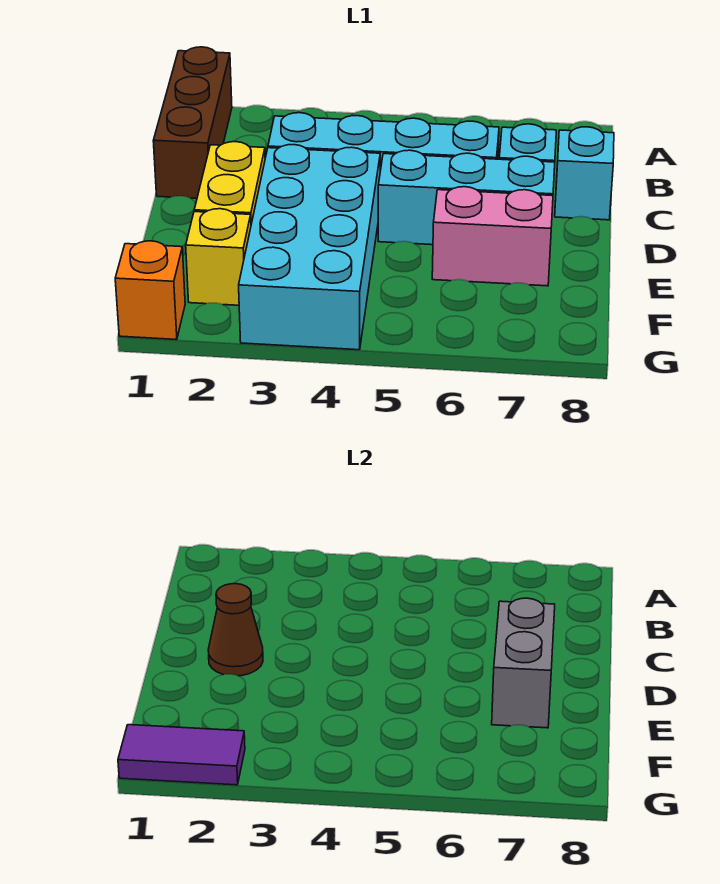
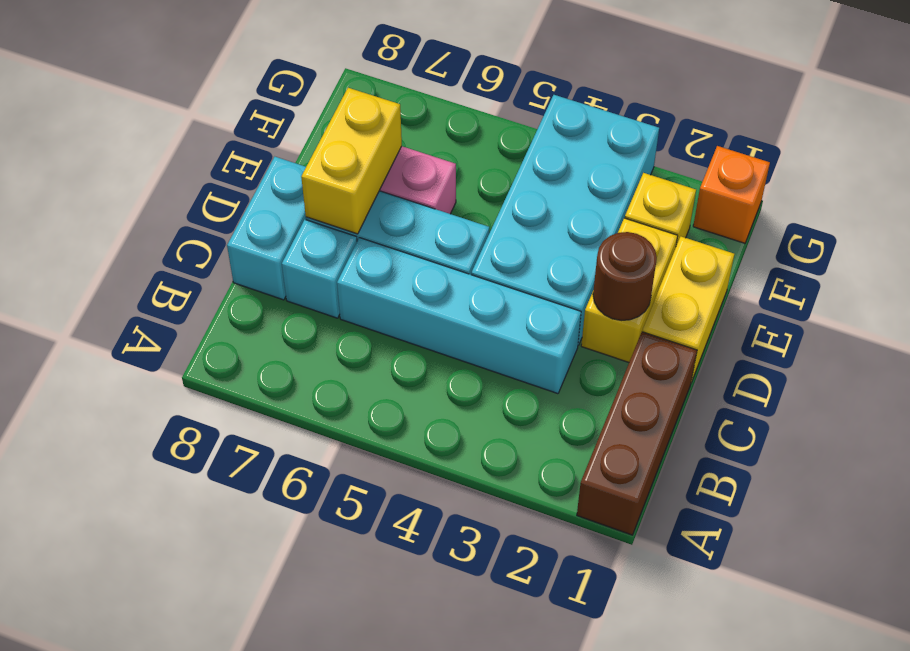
cyan 1x1 brick [555,127,614,220] -> cyan 1x2 brick [227,157,306,300]
none -> yellow 1x2 brick [642,237,734,382]
brown 1x1 cone [208,584,263,676] -> brown 1x1 round brick [593,232,657,320]
grey 1x2 brick [492,598,555,728] -> yellow 1x2 brick [301,88,402,234]
purple 1x2 tile [118,725,245,785] -> none

